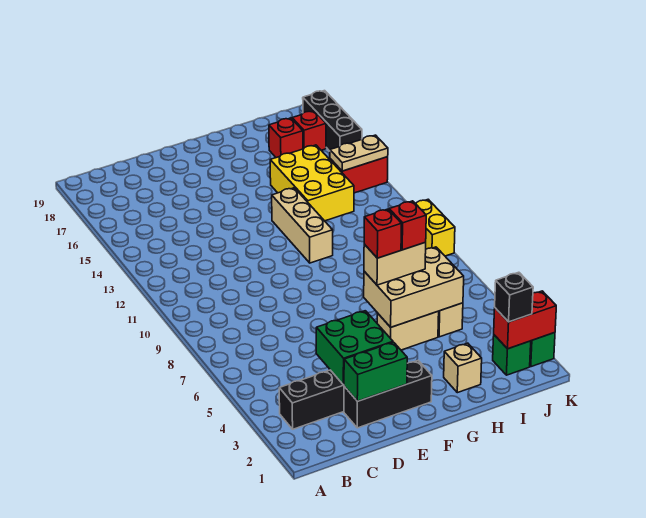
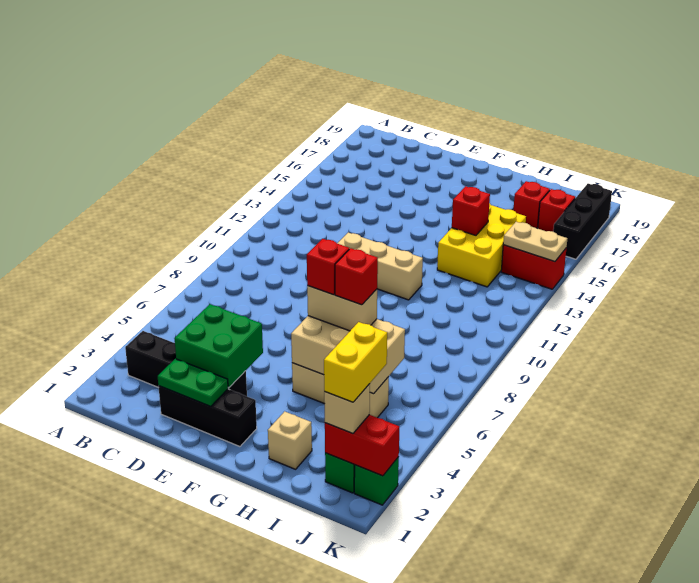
green 1x2 brick [344,342,407,401] -> green 1x2 plate [158,359,228,407]
tan 1x3 brick [272,188,333,263] -> tan 1x3 brick turned to [337,233,423,300]
none -> red 1x1 brick [452,186,490,235]
black 1x1 brick [495,272,533,322] -> tan 1x1 brick [324,384,370,434]
yellow 1x2 brick [416,199,455,256] -> yellow 1x2 brick moved to [324,322,387,402]

